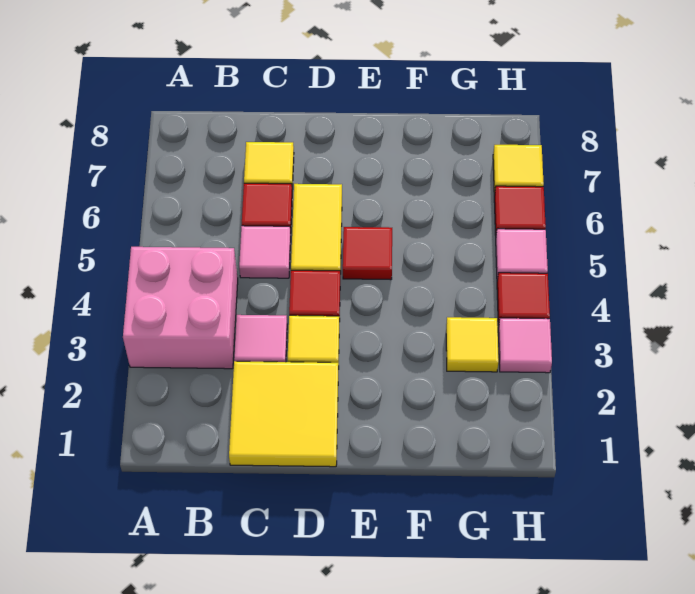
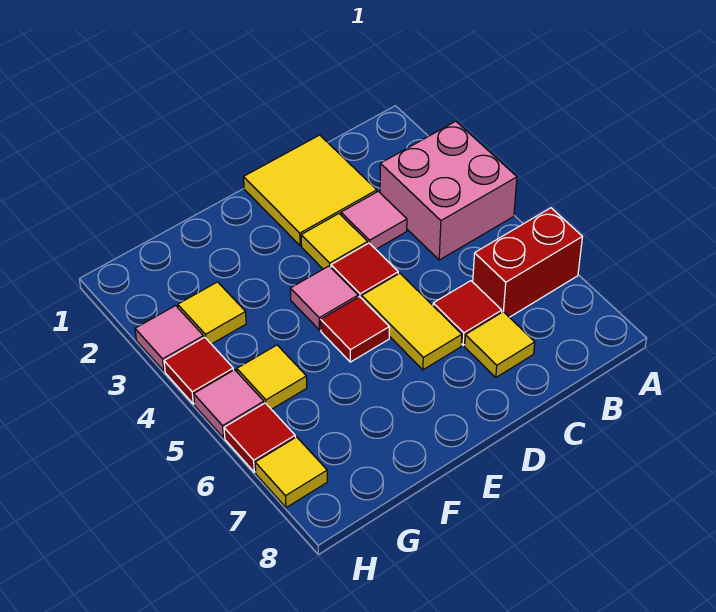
none -> red 1x2 brick [473,208,582,317]
pink 1x1 tile [239,226,291,278] -> pink 1x1 tile moved to [290,266,358,330]
none -> yellow 1x1 tile [237,345,307,409]

